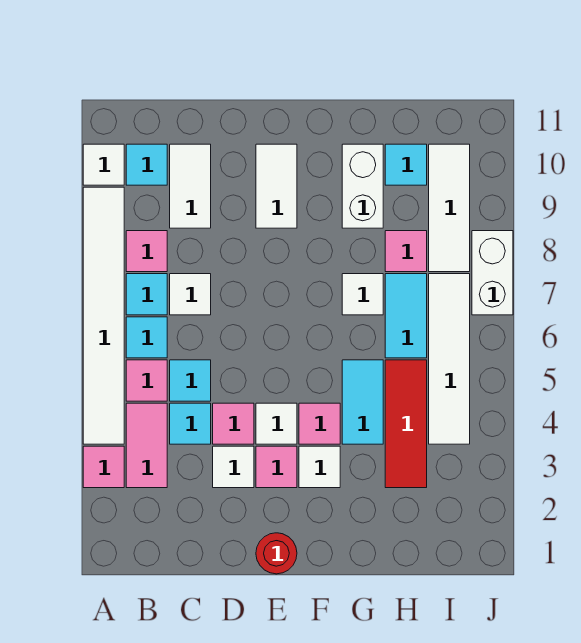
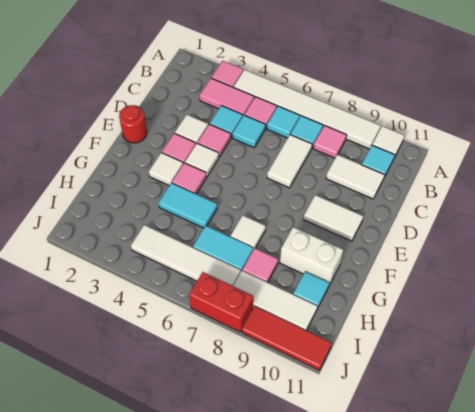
white 1x1 tile [170,274,211,315] -> white 1x2 tile [267,135,312,188]
red 1x3 tile [385,360,427,488] -> red 1x3 tile moved to [242,306,332,370]
white 1x2 brick [472,231,513,315] -> red 1x2 brick [189,272,253,332]

